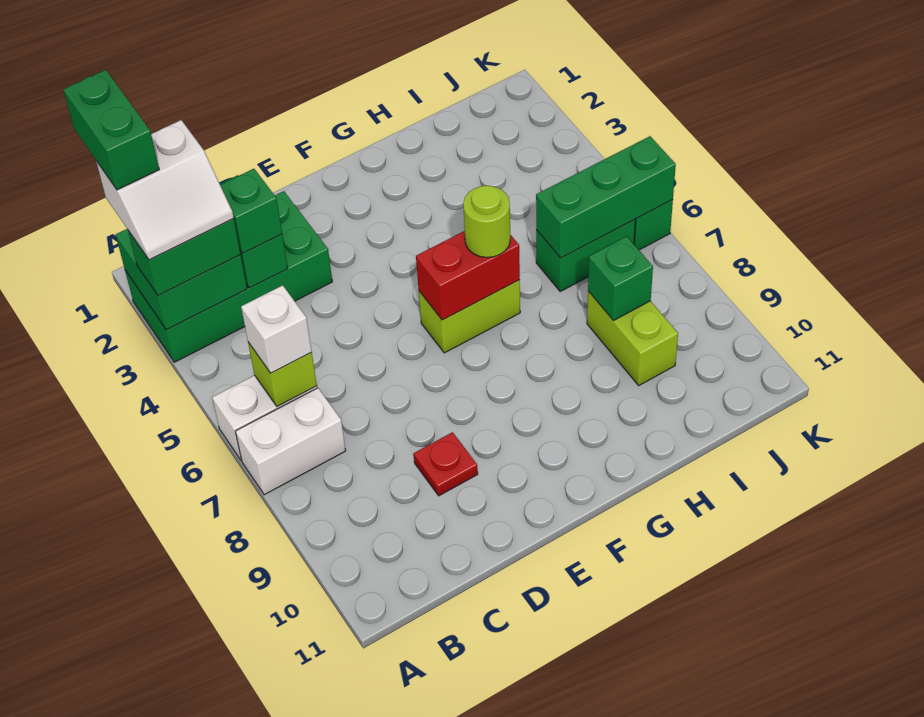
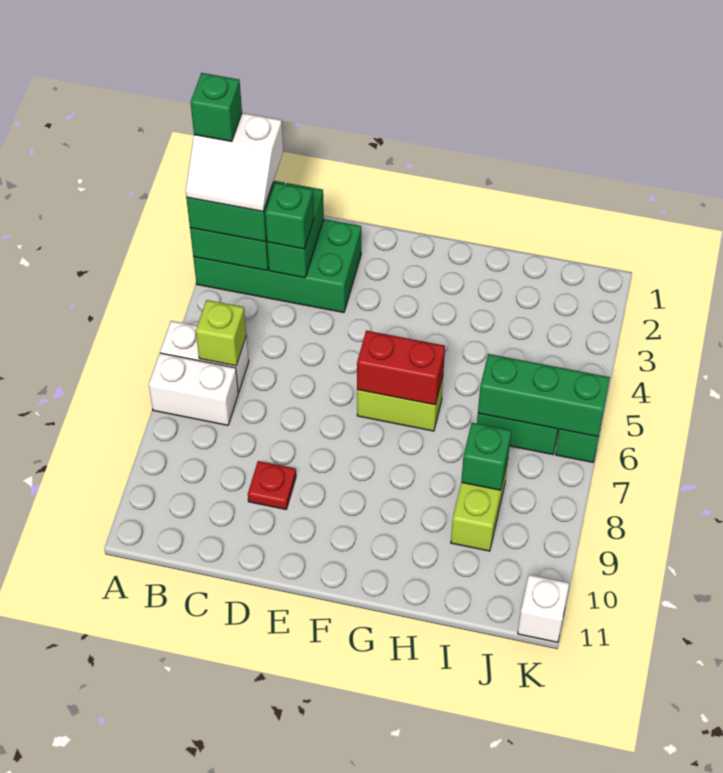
green 1x2 brick [63,70,159,190] -> green 1x1 brick [191,73,242,142]
white 1x1 brick [241,285,312,373] -> white 1x1 brick moved to [518,575,569,642]
lime 1x1 round brick [463,186,510,258] -> none

